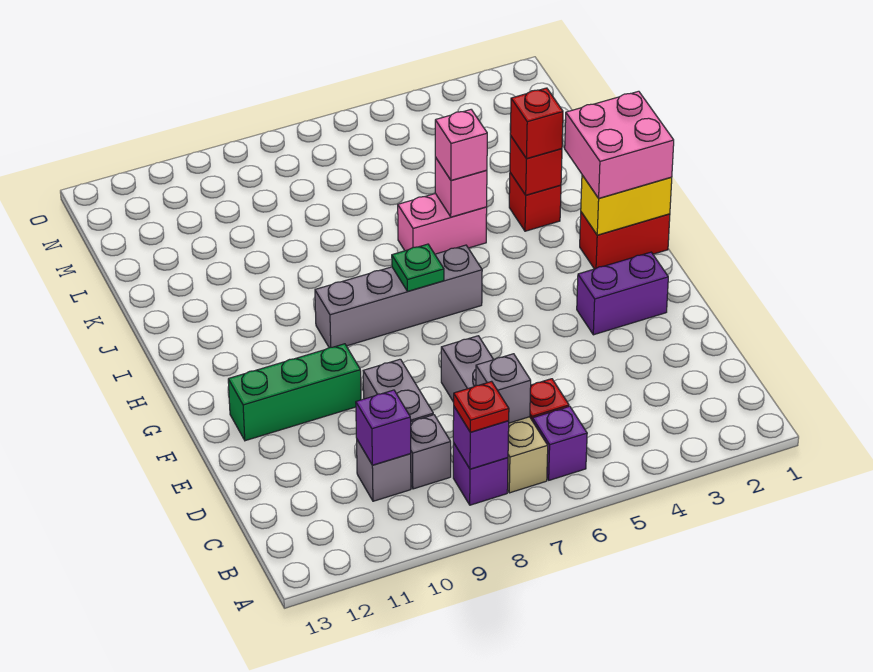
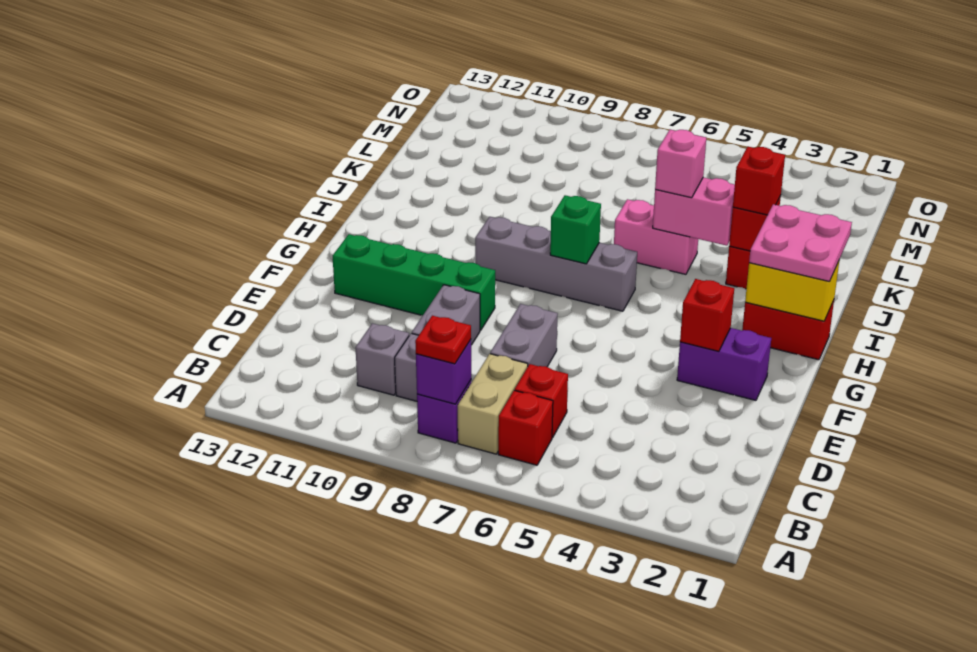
purple 1x1 brick [533,406,587,480] -> red 1x1 brick [498,390,553,465]
grey 1x1 brick [476,354,531,423] -> none
purple 1x1 brick [356,390,411,465] -> none
none -> red 1x1 brick [680,279,734,352]
green 1x3 brick [228,344,361,441] -> green 1x4 brick [333,234,495,330]
pink 2x2 brick [565,91,674,198] -> pink 2x2 plate [749,204,852,282]
green 1x1 plate [392,244,444,291] -> green 1x1 brick [550,195,601,264]
pink 1x1 brick [435,157,487,217] -> pink 1x2 brick [653,177,735,246]

